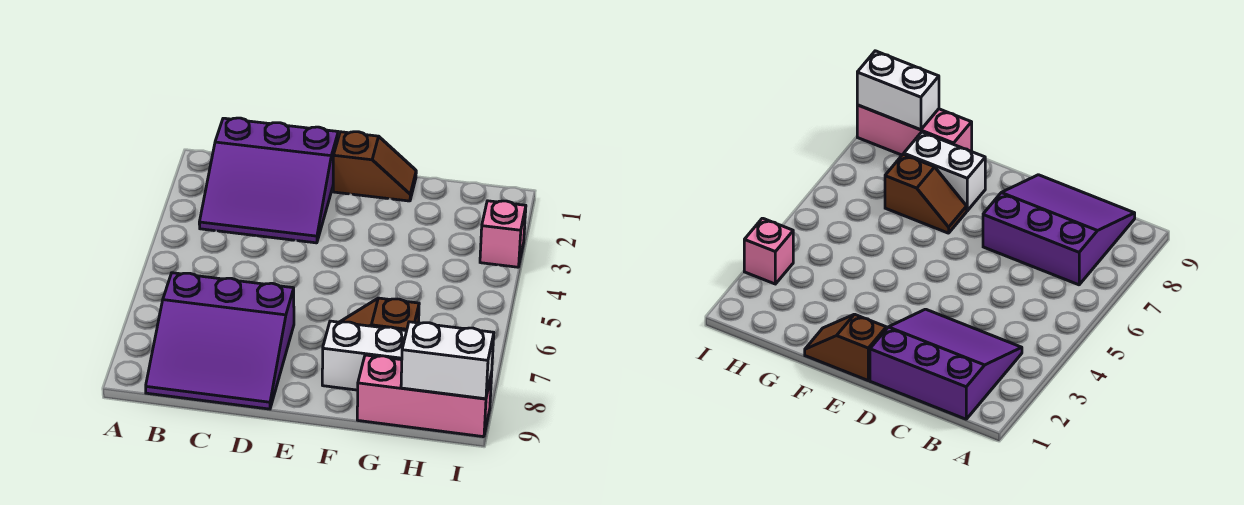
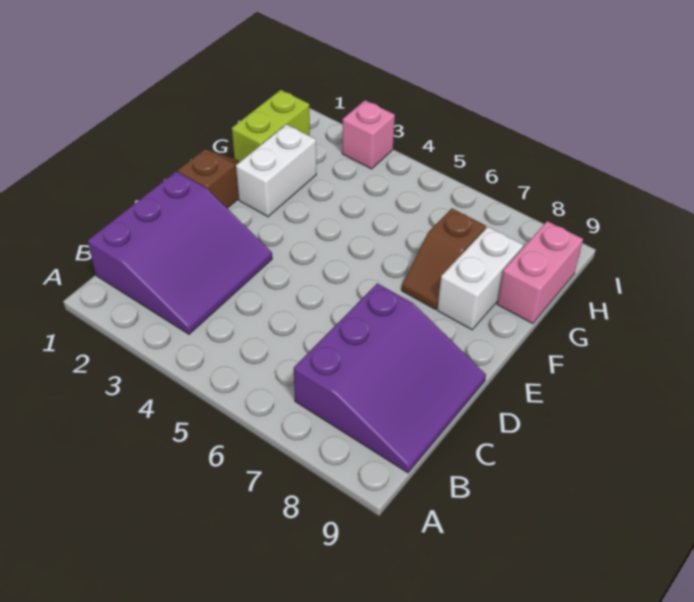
none -> lime 1x2 brick [232,90,310,161]
pink 1x3 brick [357,355,492,437] -> pink 1x2 brick [497,221,583,323]
white 1x2 brick [401,322,494,399] -> white 1x2 brick moved to [236,124,316,217]

